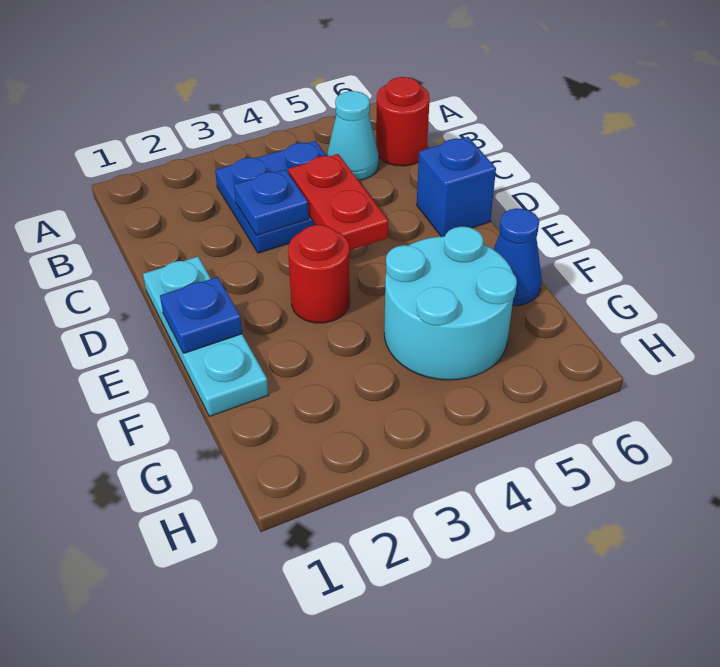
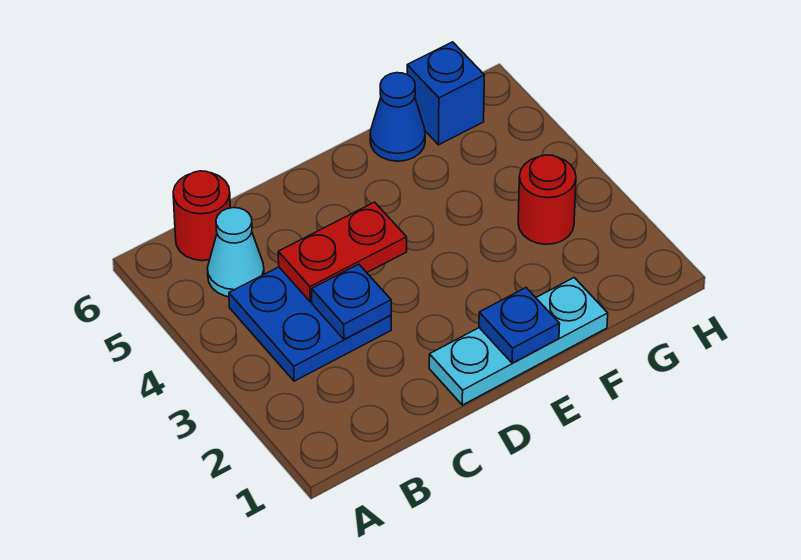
blue 1x1 brick [417,137,496,237] -> blue 1x1 brick moved to [407,42,484,145]
red 1x1 round brick [288,225,350,323] -> red 1x1 round brick moved to [518,155,576,244]
cyan 2x2 round brick [384,227,517,380] -> none

